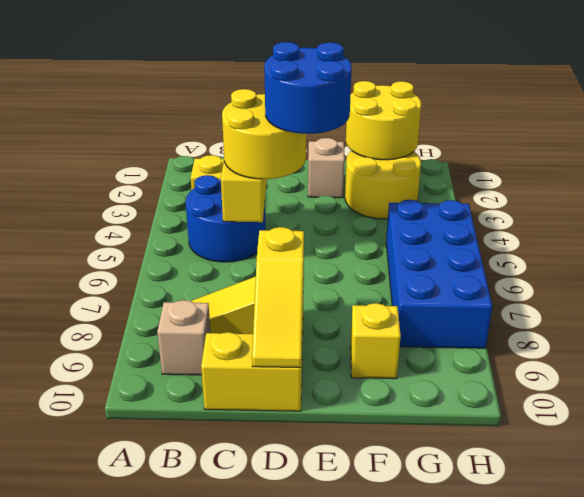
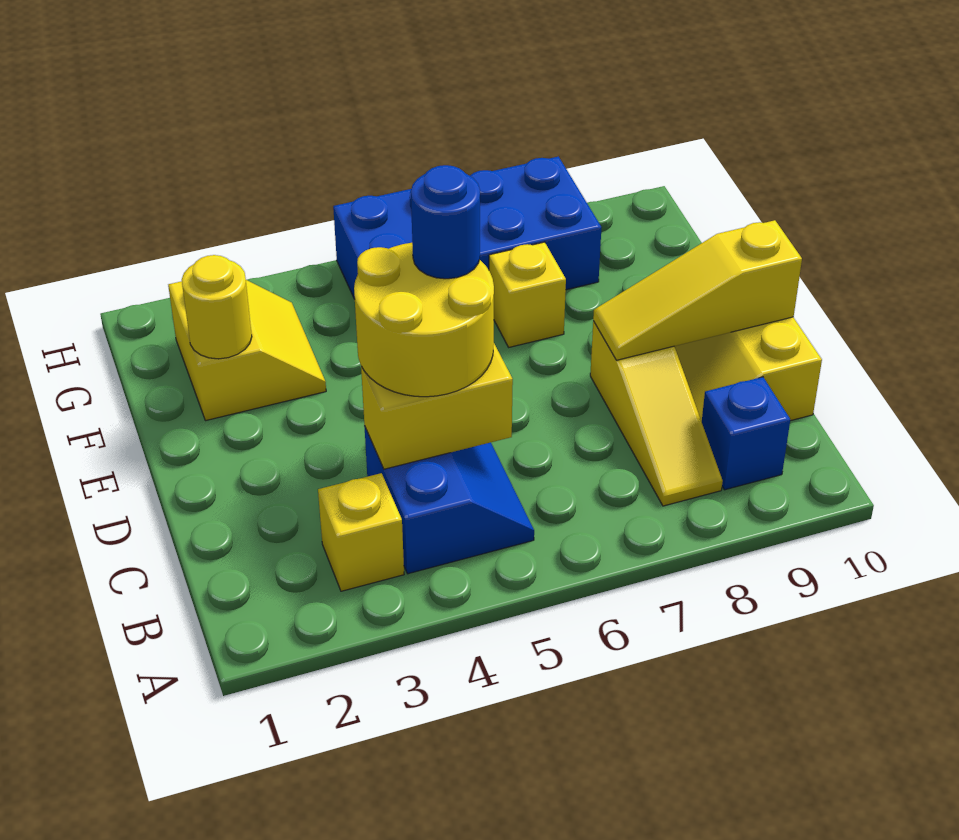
blue 2x2 round brick [186,175,266,262] -> blue 2x2 slope [364,426,534,574]
tan 1x1 brick [157,300,210,375] -> blue 1x1 brick [702,377,790,490]
blue 2x2 round brick [264,42,352,134] -> blue 1x1 round brick [411,165,480,279]
yellow 1x3 slope [252,227,304,368] -> yellow 1x3 slope turned to [593,220,802,360]
tan 1x1 brick [308,138,345,198] -> none
yellow 2x2 round brick [346,81,421,160] -> yellow 1x1 round brick [182,255,252,359]
yellow 2x2 round brick [345,151,421,219] -> yellow 2x2 slope [168,280,326,421]
yellow 1x1 brick [350,303,401,379] -> yellow 1x1 brick moved to [489,242,566,347]

